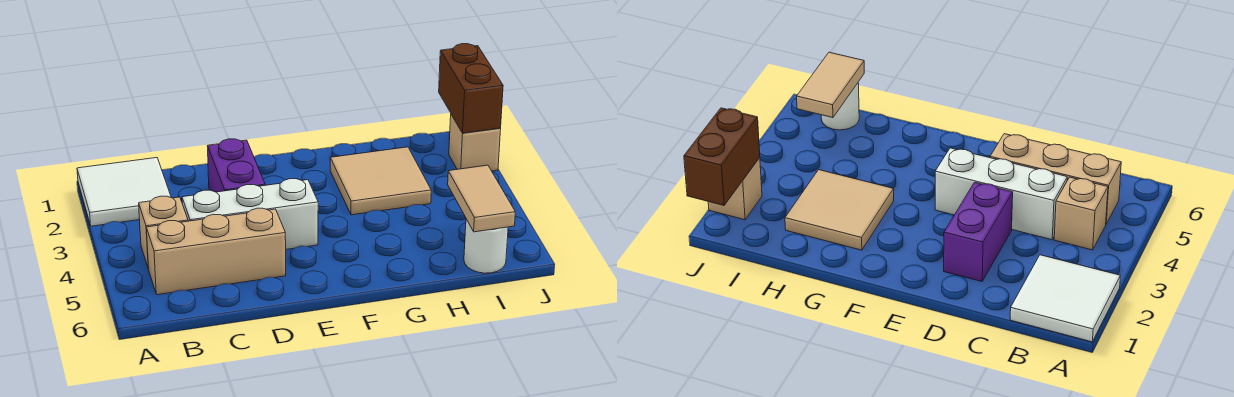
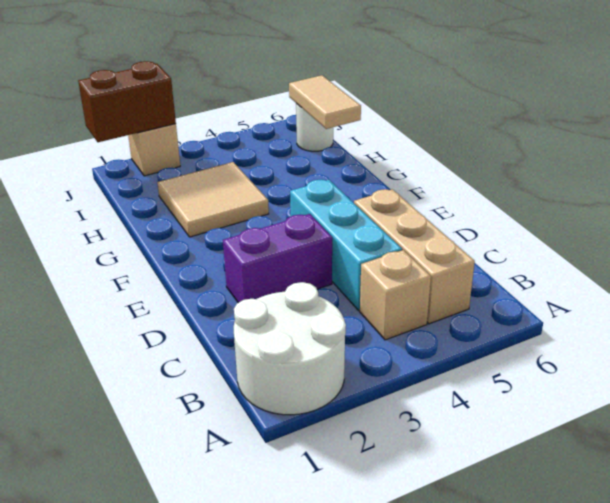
white 2x2 tile [77,158,171,226] -> white 2x2 round brick [234,282,346,415]
white 1x3 brick [182,179,318,249] -> cyan 1x3 brick [290,180,402,310]
tan 1x2 tile [448,165,515,232] -> tan 1x2 tile turned to [289,75,361,129]

